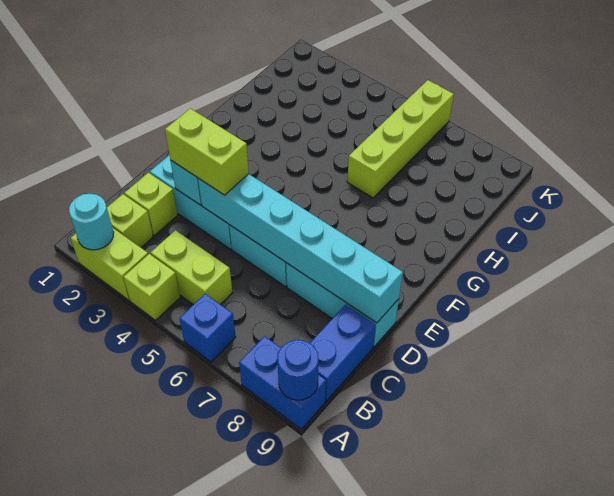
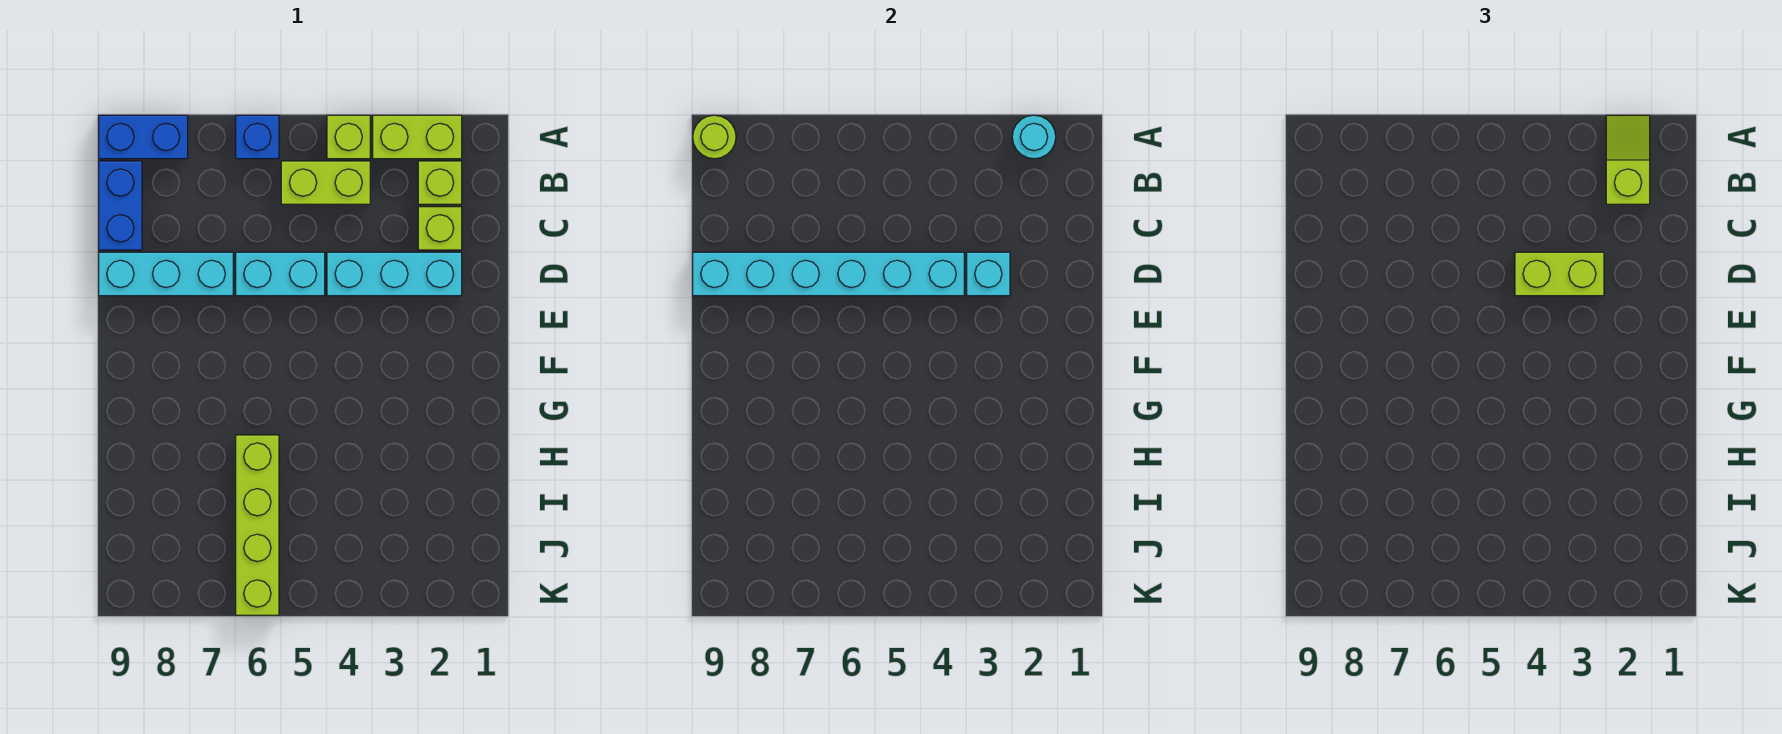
none -> lime 1x2 slope [1606,115,1650,204]
blue 1x1 round brick [277,340,319,400] -> lime 1x1 round brick [693,115,736,159]

